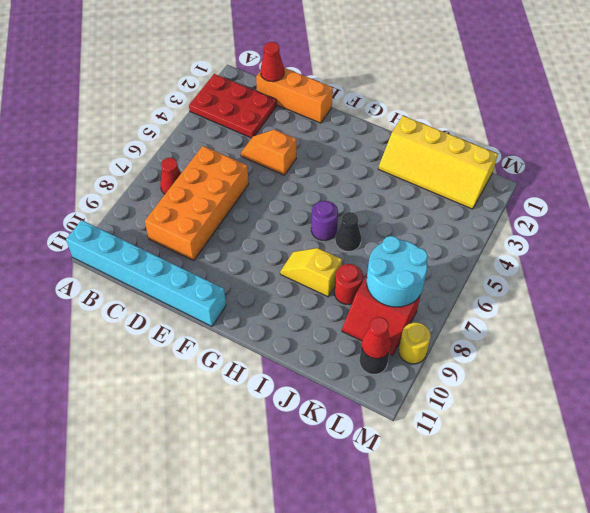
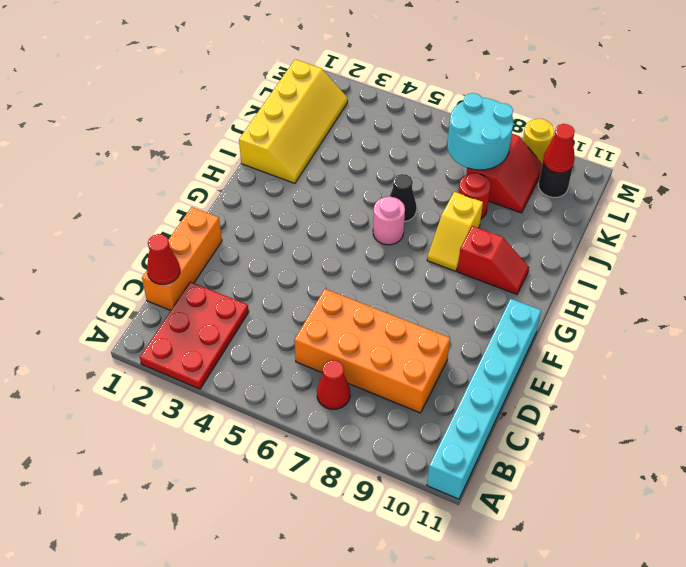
orange 1x2 slope [241,130,296,175] -> none
purple 1x1 round brick [311,201,338,241] -> pink 1x1 round brick [373,197,405,245]
none -> red 1x2 slope [457,226,529,294]

